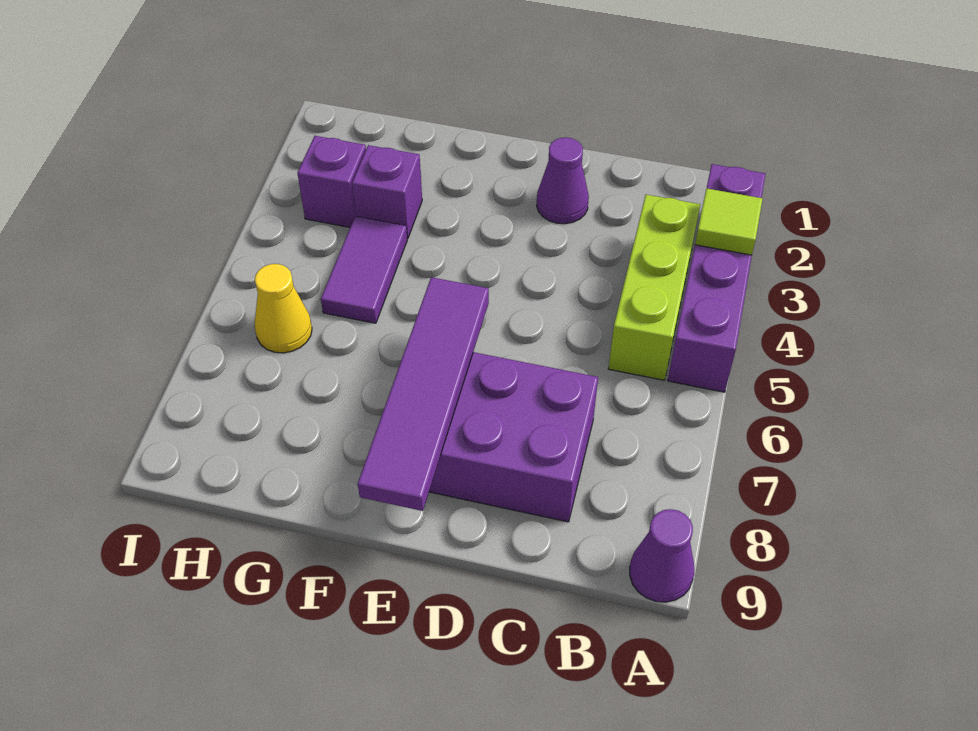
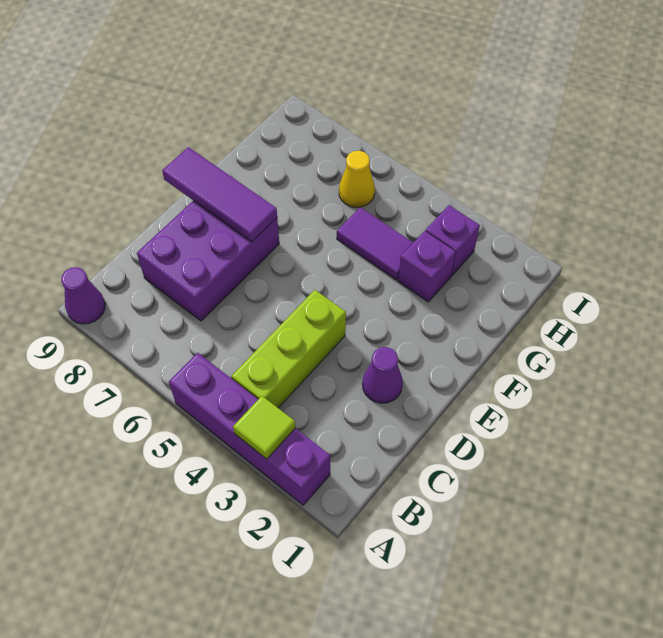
lime 1x3 brick [608,195,700,380] -> lime 1x3 brick turned to [231,290,346,408]
purple 1x4 tile [358,277,489,511] -> purple 1x3 tile [162,147,277,242]

